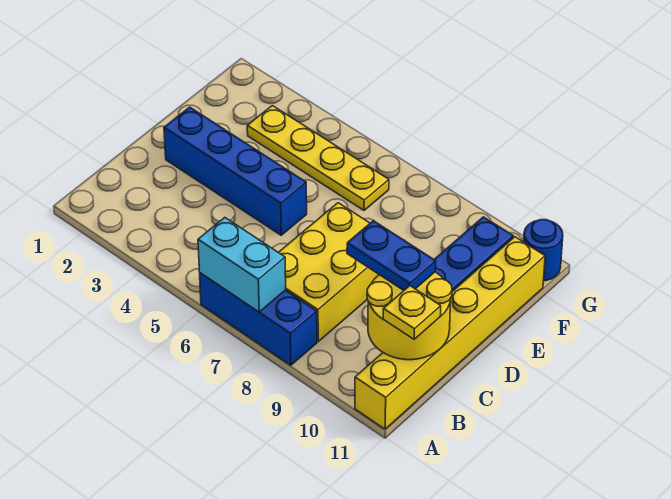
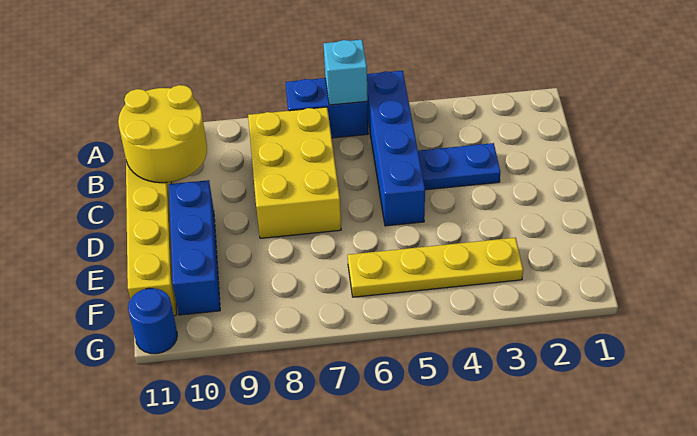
blue 1x3 brick [200,273,317,365] -> blue 1x2 brick [286,78,368,138]
cyan 1x2 brick [198,218,286,312] -> cyan 1x1 brick [323,40,368,105]
yellow 1x1 plate [383,286,441,339] -> none
blue 1x2 plate [347,221,436,290] -> blue 1x2 plate moved to [418,143,501,190]
blue 1x4 brick [164,107,307,235] -> blue 1x4 brick turned to [367,71,425,226]

